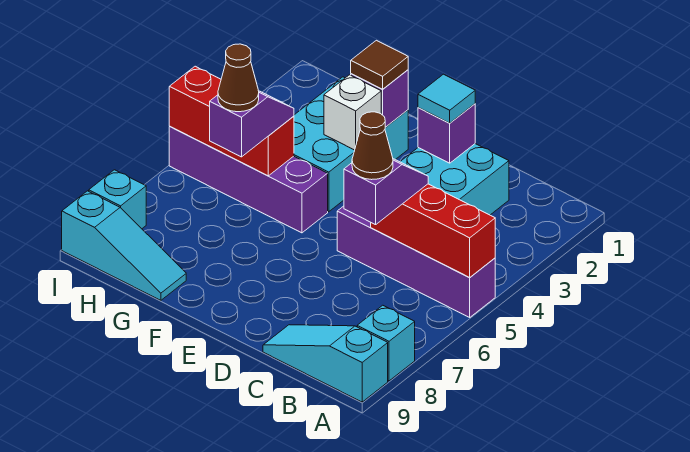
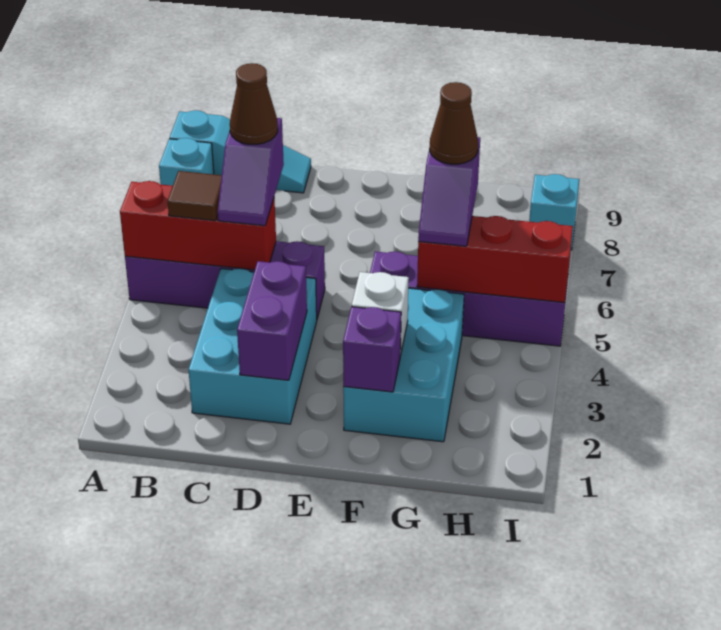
purple 1x1 brick [418,104,475,163] -> purple 1x2 brick [237,261,307,380]
cyan 1x1 tile [418,74,475,123] -> none
brown 1x1 tile [351,40,408,89] -> brown 1x1 tile moved to [168,171,222,221]
cyan 1x3 slope [62,191,186,300] -> none

